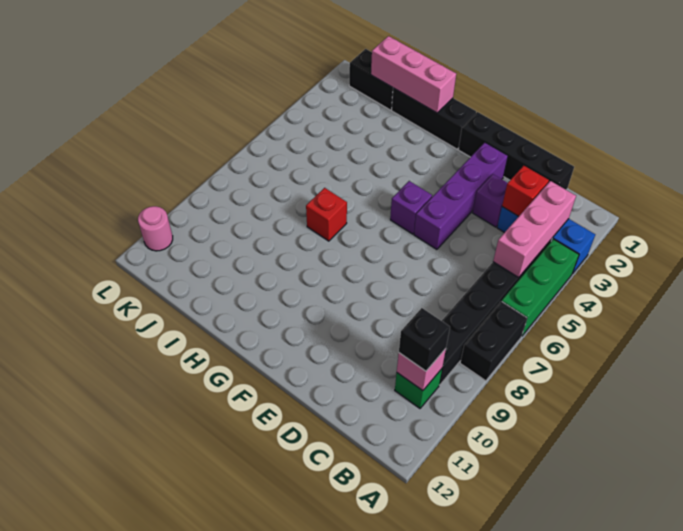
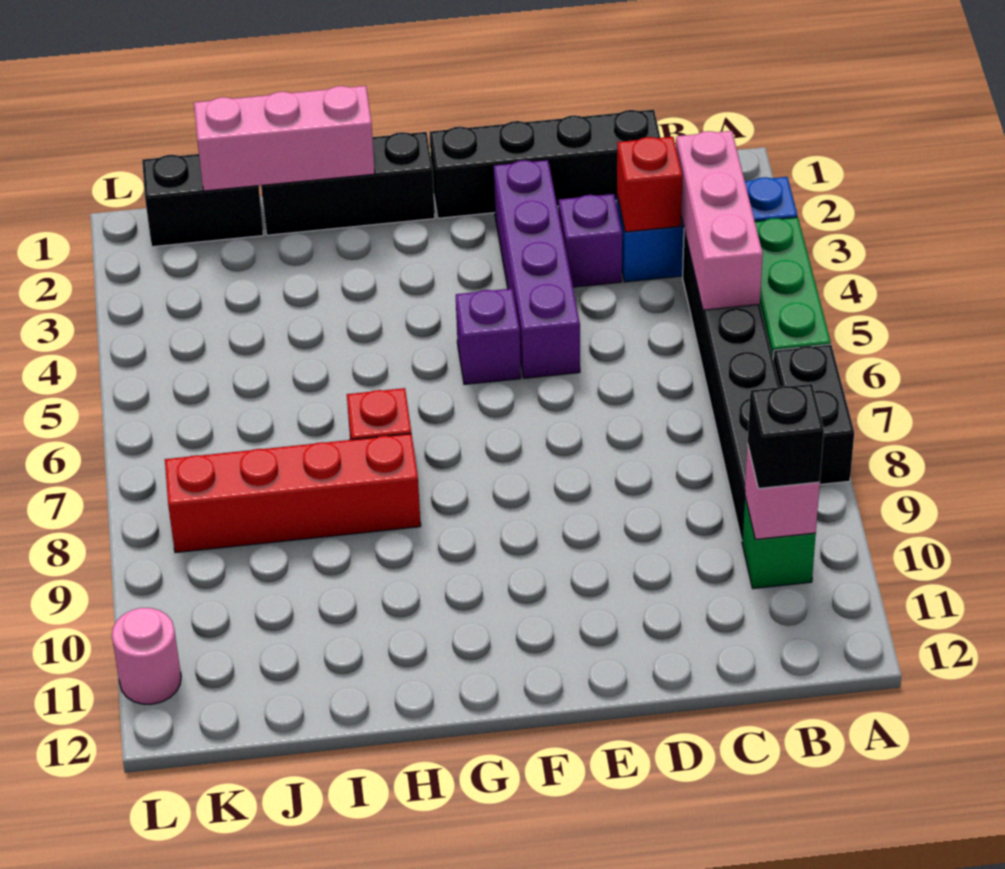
none -> red 1x4 brick [165,434,421,553]

